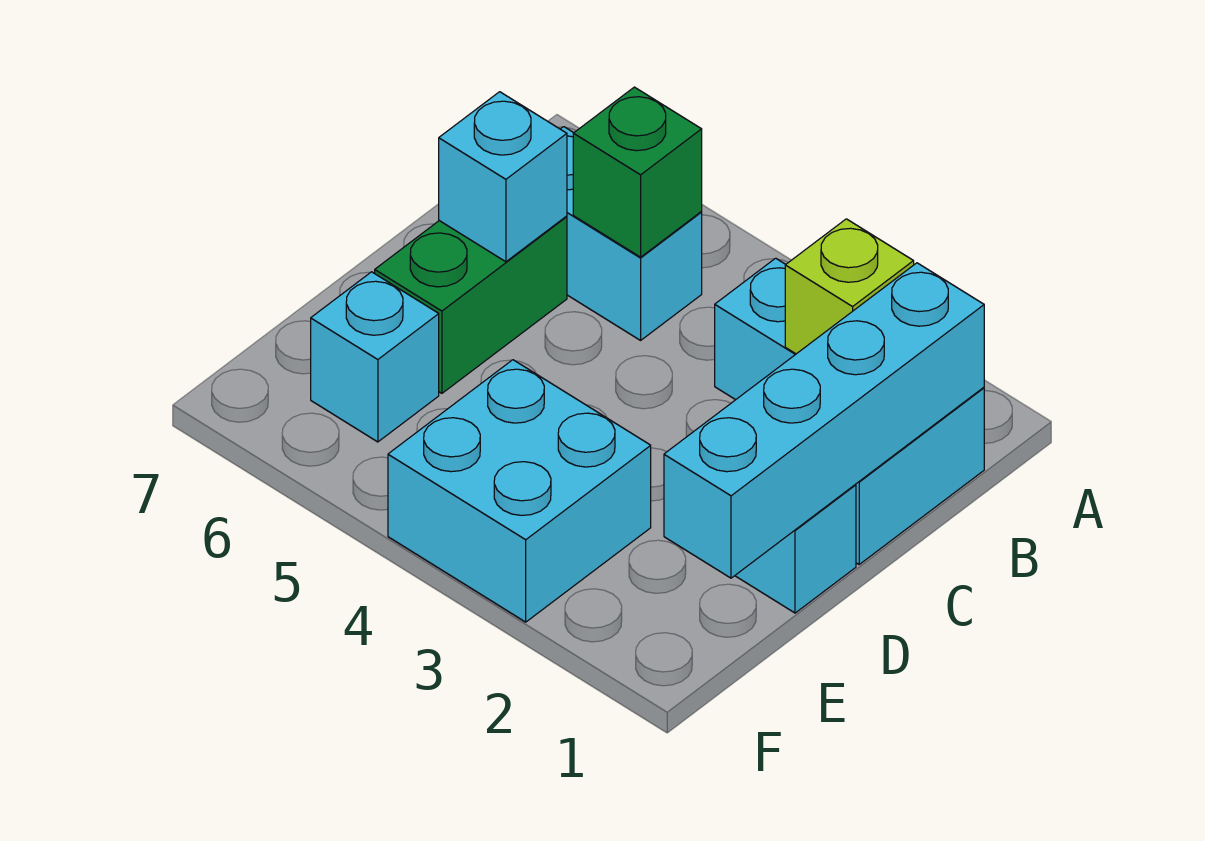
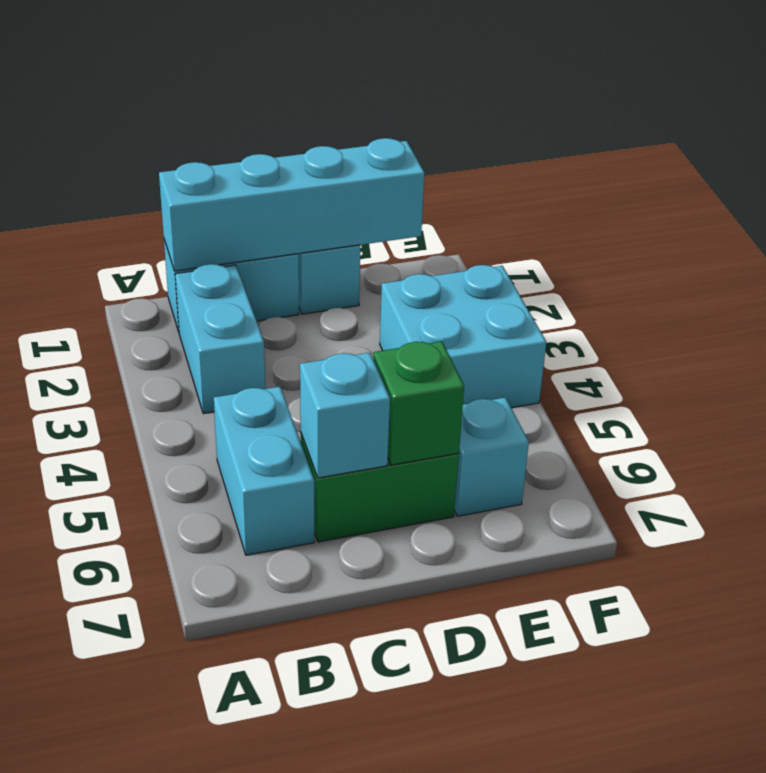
lime 1x1 brick [785,219,914,354] -> none
green 1x1 brick [573,87,702,257] -> green 1x1 brick moved to [373,341,464,465]

